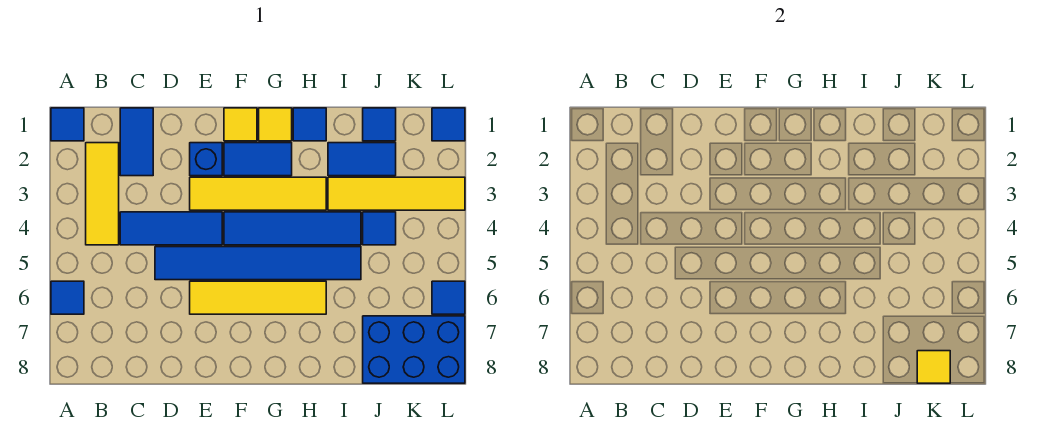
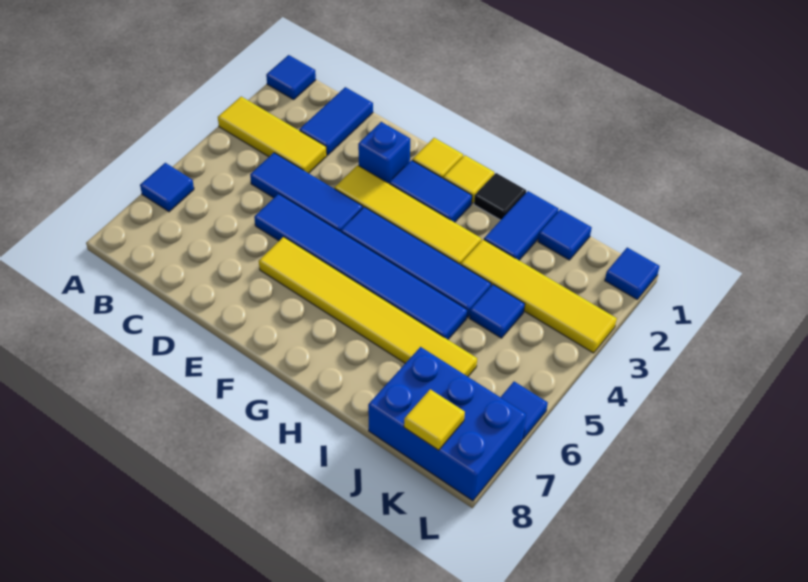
yellow 1x3 tile [86,143,119,245] -> yellow 1x3 tile turned to [218,97,327,173]
yellow 1x4 tile [190,281,326,314] -> yellow 1x6 tile [259,237,477,377]
blue 1x1 tile [293,108,326,141] -> black 1x1 tile [474,173,526,220]
blue 1x2 tile [328,143,396,176] -> blue 1x2 tile turned to [484,191,559,260]

